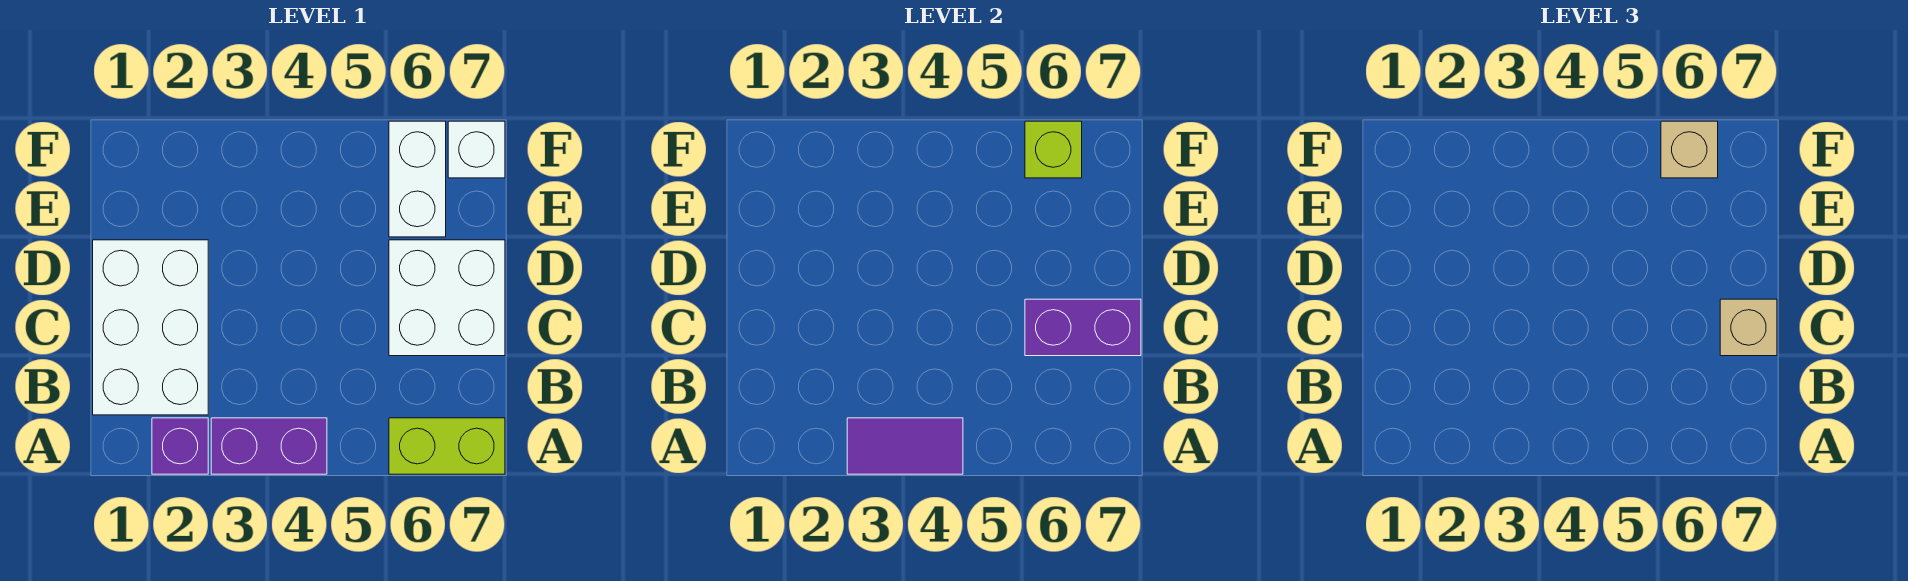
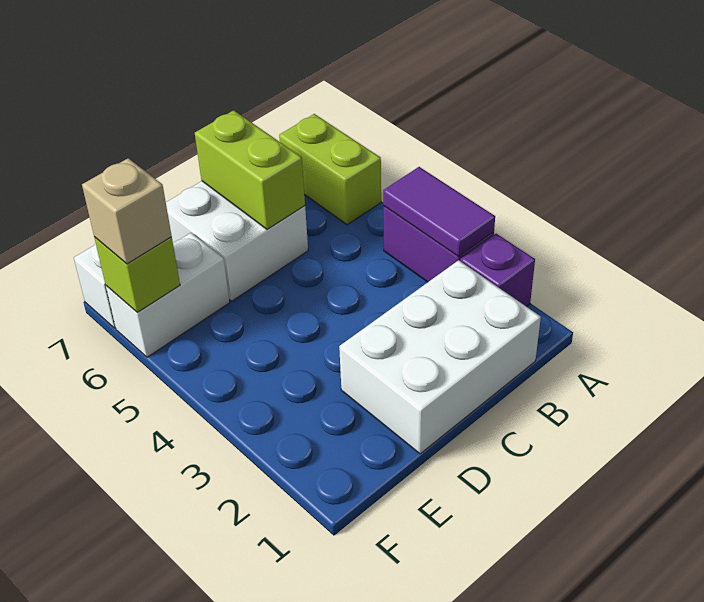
purple 1x2 brick [1025,299,1141,356] -> lime 1x2 brick [195,110,305,229]
tan 1x1 brick [1720,299,1777,356] -> none

